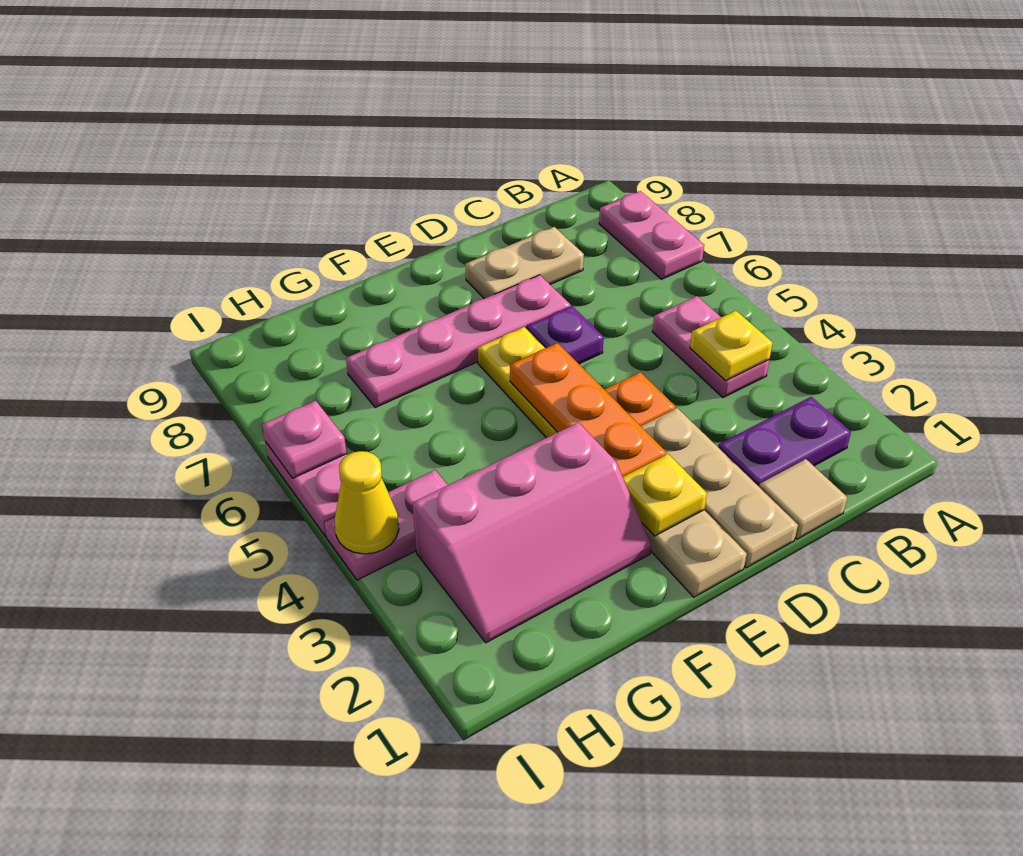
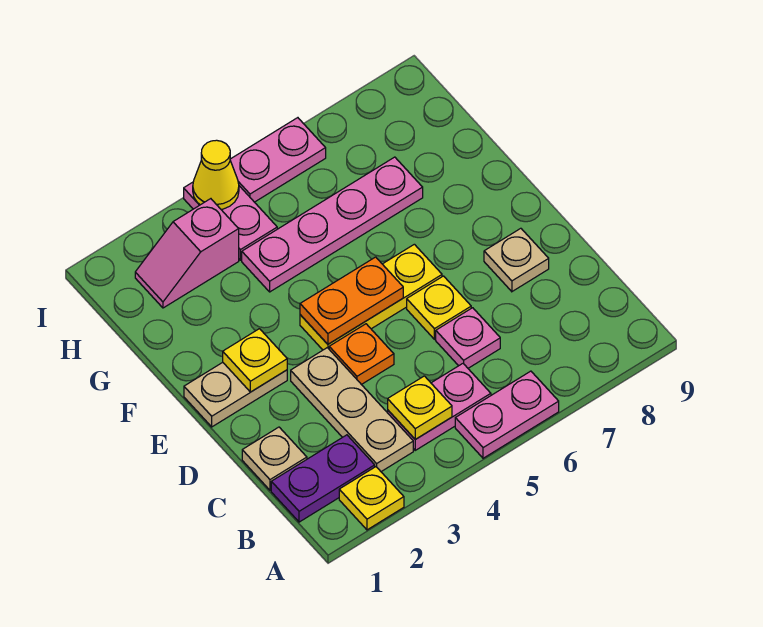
none -> yellow 1x1 plate [339,467,404,530]
pink 1x2 plate [599,191,704,279] -> pink 1x2 plate moved to [455,371,559,458]
purple 1x2 plate [718,397,851,486] -> purple 1x2 plate turned to [271,435,375,522]
tan 1x1 tile [759,459,847,539] -> tan 1x1 plate [242,427,307,490]
tan 1x2 plate [465,227,584,299] -> tan 1x1 plate [484,228,549,292]
tan 1x3 plate [641,408,798,568] -> tan 1x3 plate turned to [291,348,413,472]
purple 1x1 plate [527,306,604,364] -> yellow 1x1 plate [407,276,471,339]
pink 1x4 plate [346,275,570,407] -> pink 1x4 plate turned to [242,157,423,292]
orange 1x3 plate [510,343,666,477] -> orange 1x2 plate [300,257,403,344]
pink 2x3 slope [413,423,651,643] -> pink 1x2 slope [135,199,239,308]
pink 1x1 plate [262,401,347,478] -> pink 1x1 plate moved to [436,308,500,368]

